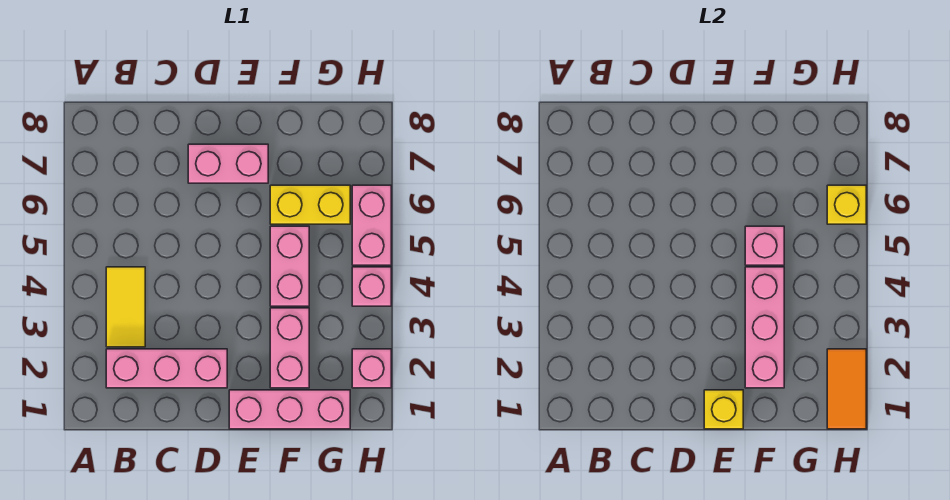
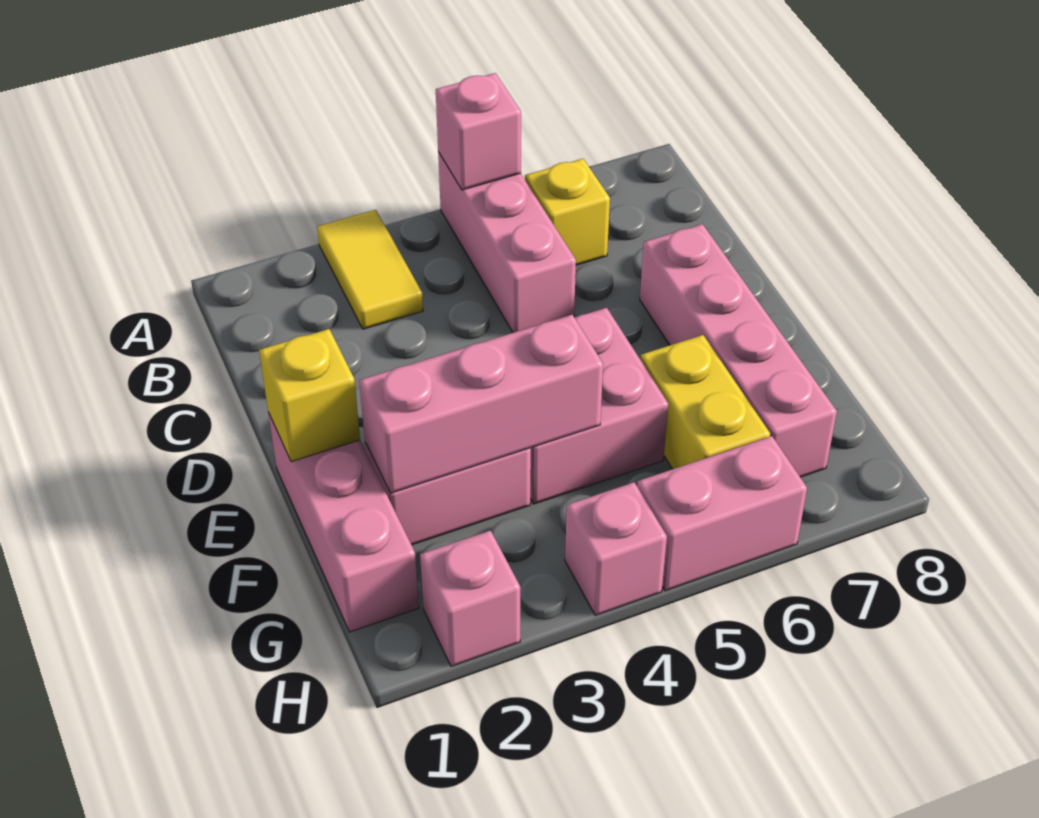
pink 1x3 brick [106,349,227,388] -> pink 1x3 brick moved to [438,152,576,333]
yellow 1x2 tile [106,267,145,347] -> yellow 1x2 tile turned to [317,210,423,329]
pink 1x2 brick [188,144,268,183] -> pink 1x4 brick [640,224,837,477]
pink 1x2 brick [270,226,309,306] -> pink 2x2 brick [530,308,668,504]
pink 1x1 brick [745,226,784,265] -> pink 1x1 brick moved to [436,73,521,190]
orange 1x2 tile [827,349,866,429] -> none
yellow 1x1 brick [827,185,866,224] -> yellow 1x1 brick moved to [525,159,610,265]

